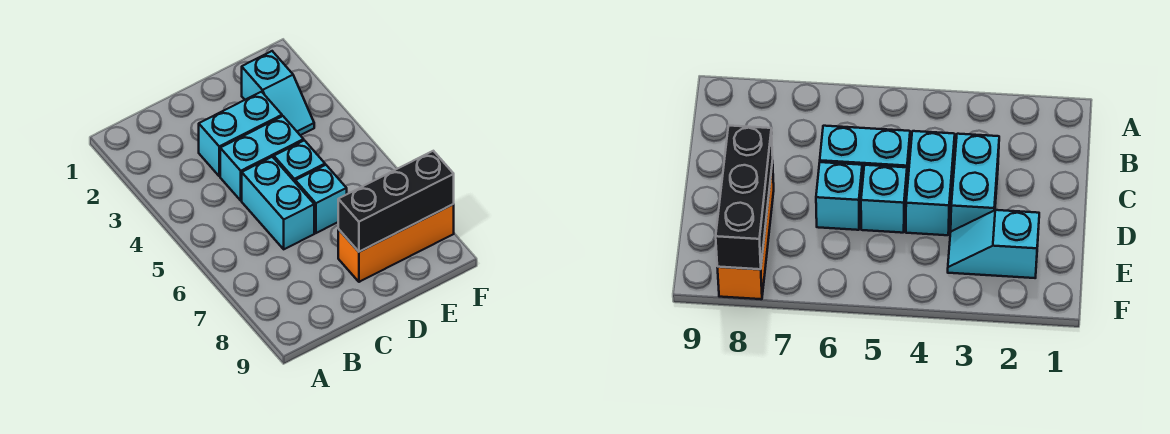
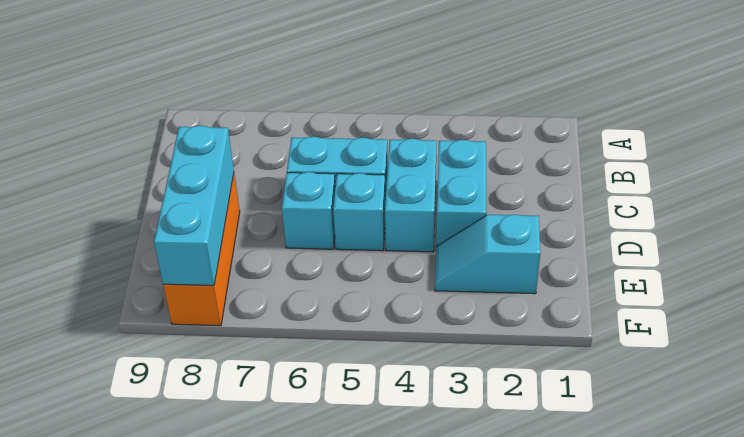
black 1x3 brick [338,151,454,252] -> cyan 1x3 brick [154,126,234,286]

